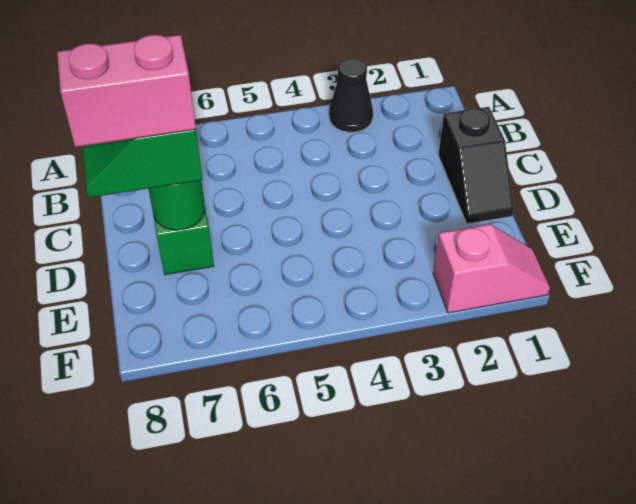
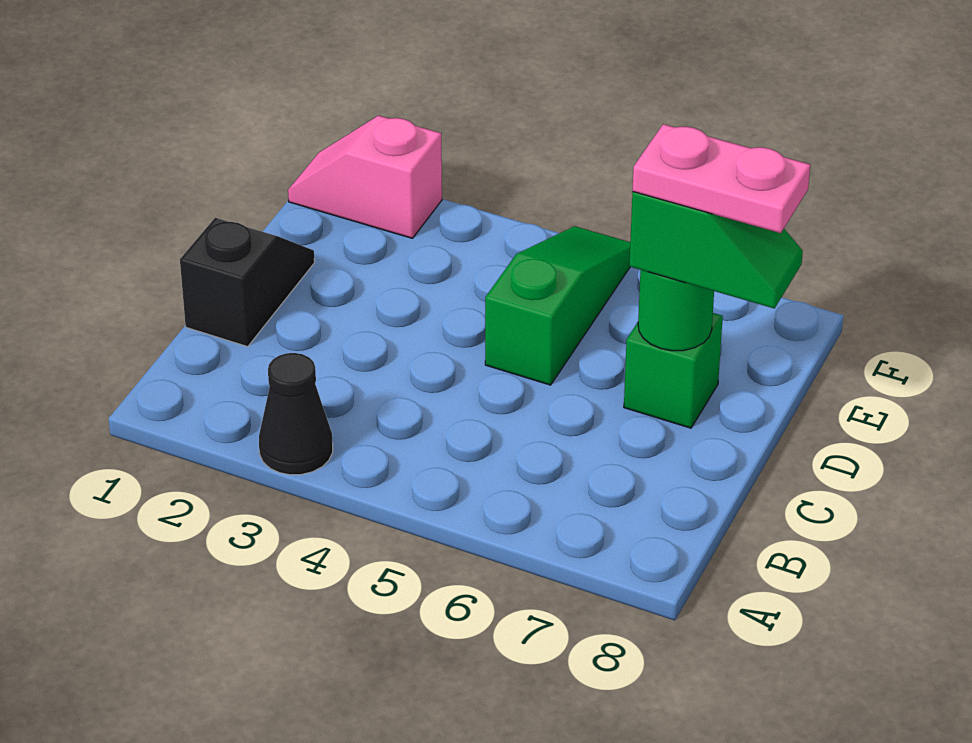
none -> green 1x3 slope [485,226,630,385]
pink 1x2 brick [57,35,196,147] -> pink 1x2 plate [632,124,810,233]

